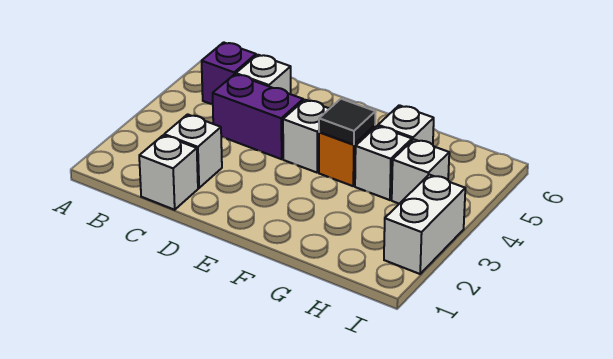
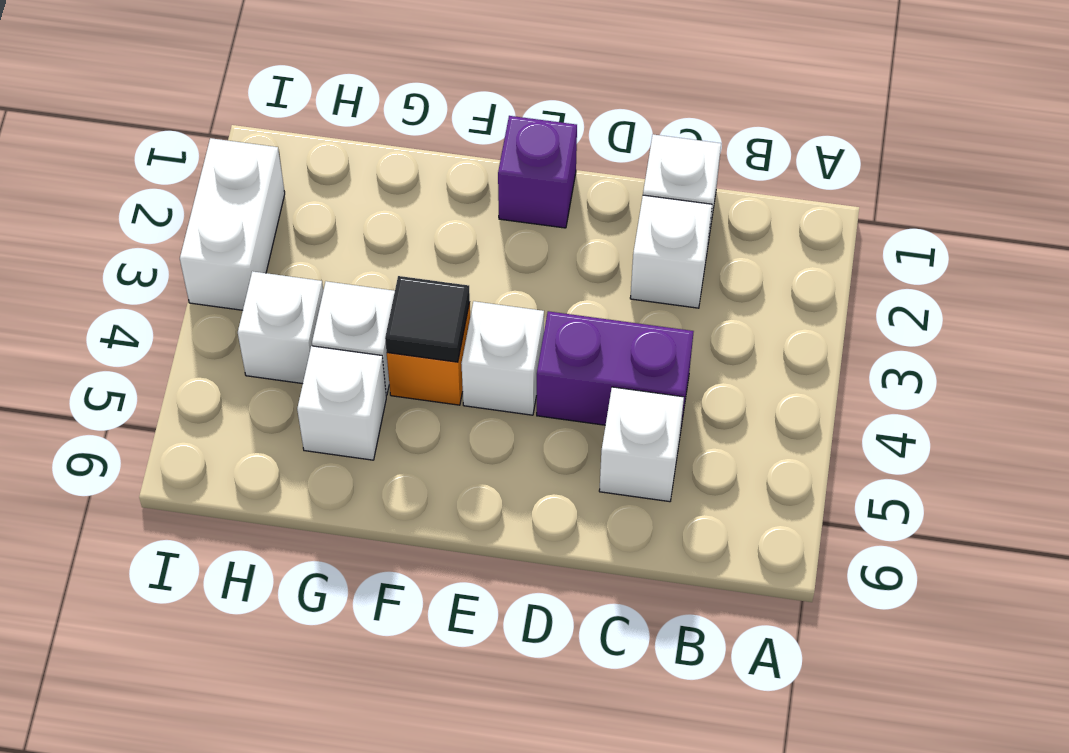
purple 1x1 brick [202,42,256,104] -> purple 1x1 brick moved to [498,116,577,228]

